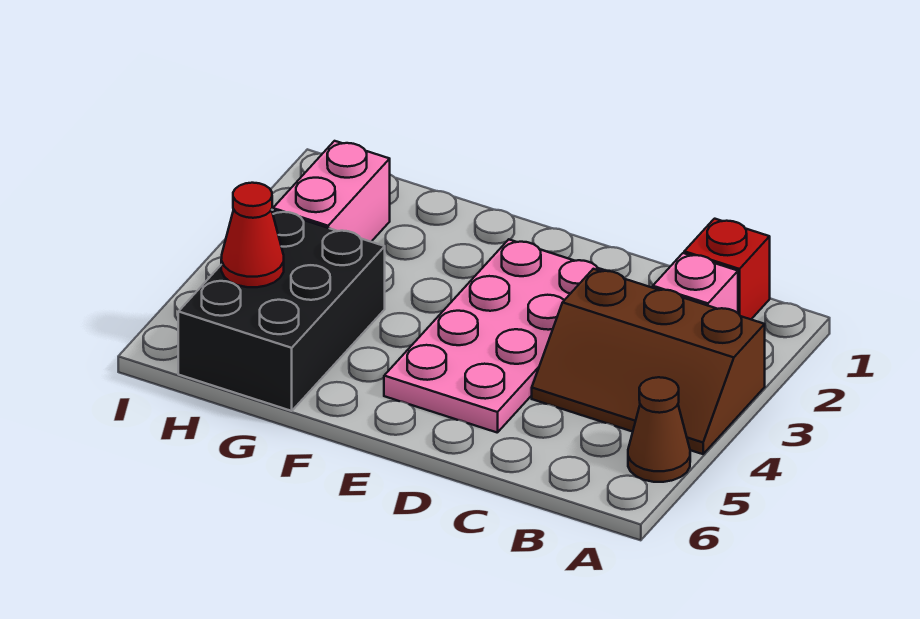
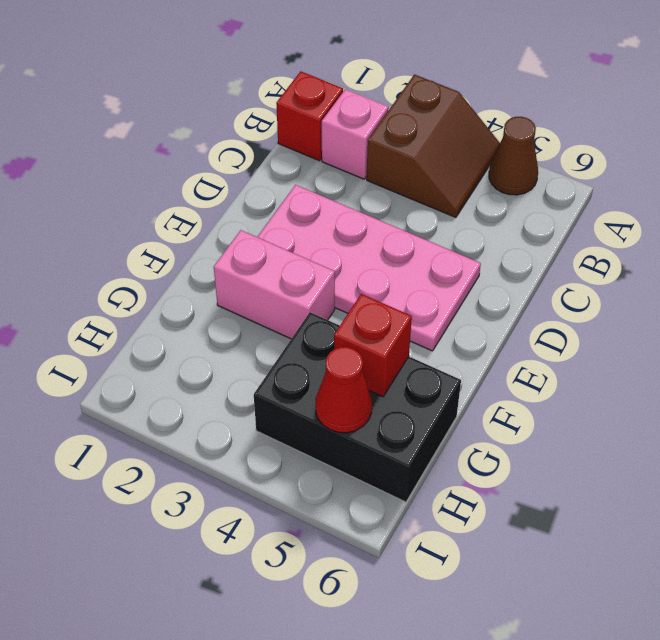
brown 2x3 slope [532,269,765,454] -> brown 2x2 slope [367,75,500,217]
none -> red 1x1 brick [334,294,412,397]
pink 1x2 brick [273,141,390,242] -> pink 1x2 brick moved to [214,230,335,339]

